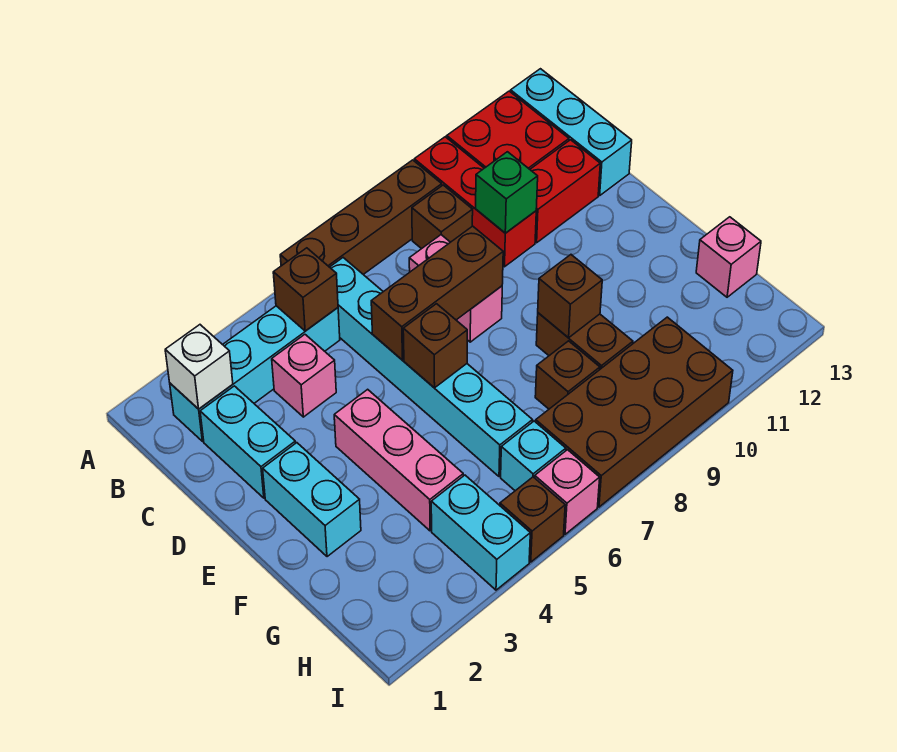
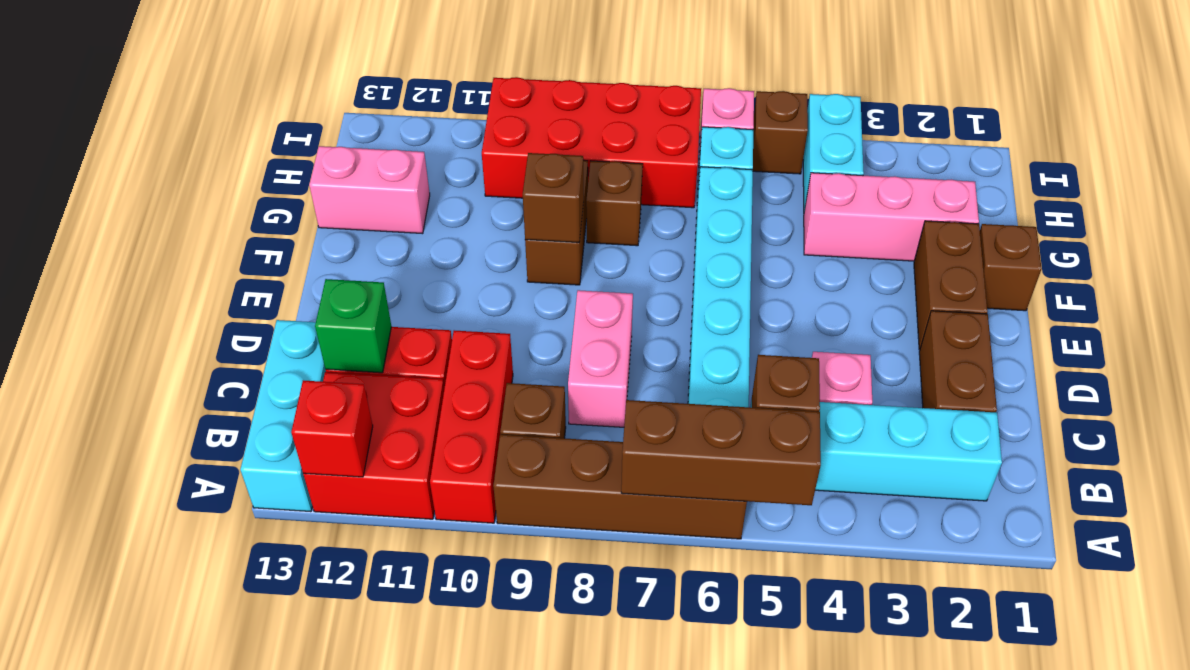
none -> red 1x1 brick [291,380,373,477]
white 1x1 brick [165,325,233,409] -> none
cyan 1x2 brick [200,386,295,498] -> brown 1x2 brick [919,311,997,412]
green 1x1 brick [476,152,538,233] -> green 1x1 brick moved to [315,279,391,373]
brown 1x3 brick [371,226,503,360] -> brown 1x3 brick moved to [621,400,821,505]
cyan 1x2 brick [263,443,361,557] -> brown 1x2 brick [914,221,988,350]
pink 1x3 brick [334,389,463,531] -> pink 1x3 brick turned to [804,173,979,261]
brown 1x1 brick [403,304,467,388] -> brown 1x1 brick moved to [980,224,1042,311]
pink 1x1 brick [696,217,761,297] -> pink 1x2 brick [309,146,430,234]
brown 2x4 brick [536,317,733,507] -> red 2x4 brick [482,77,701,208]

